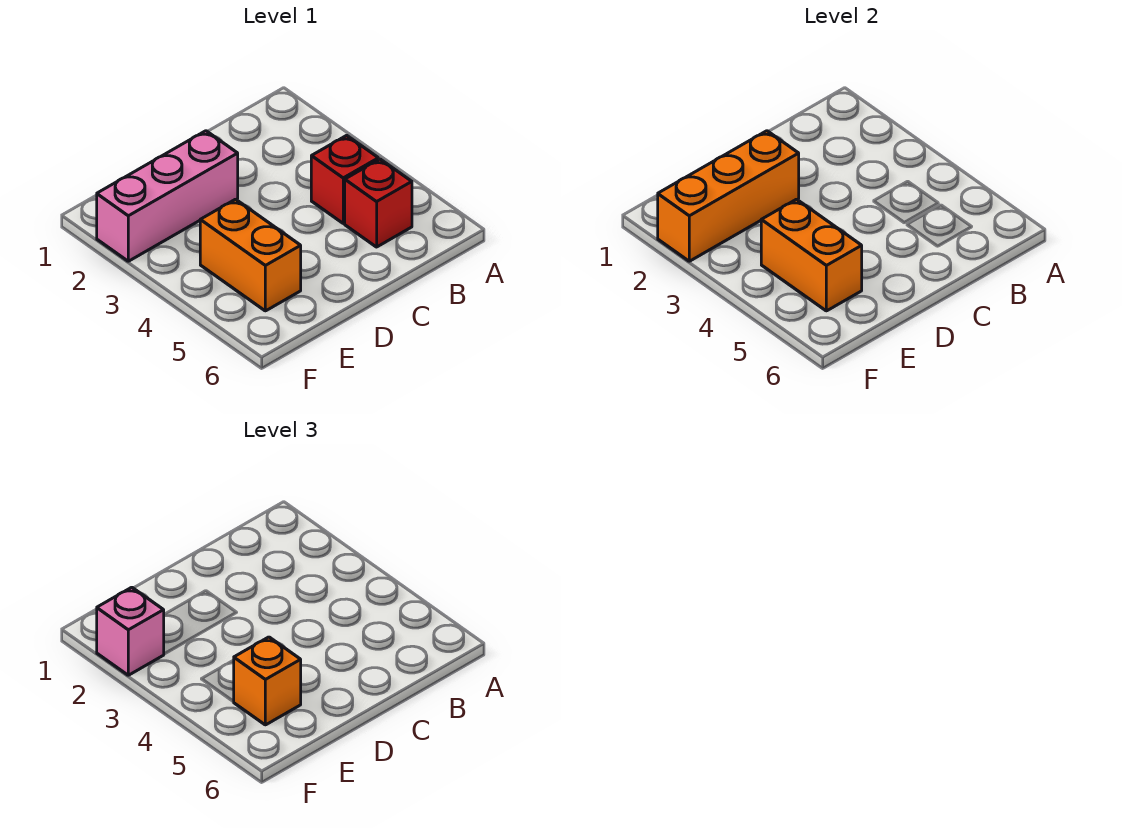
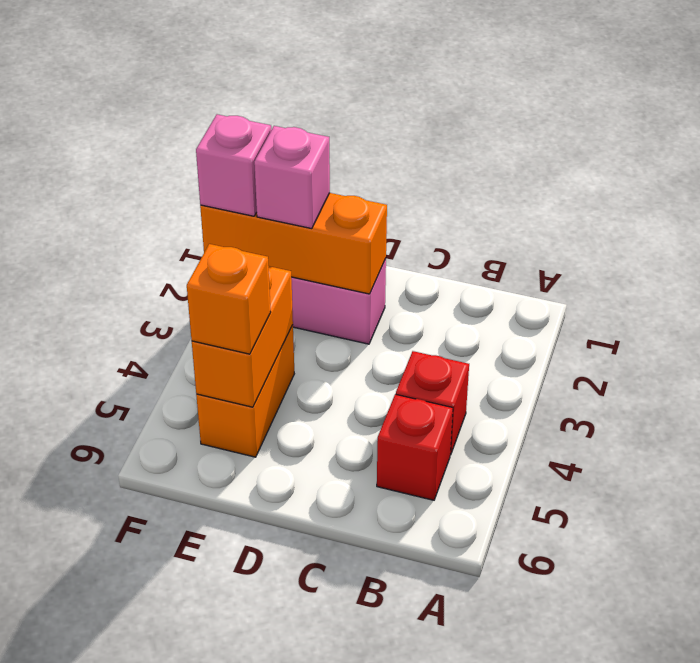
none -> pink 1x1 brick [254,126,330,229]

